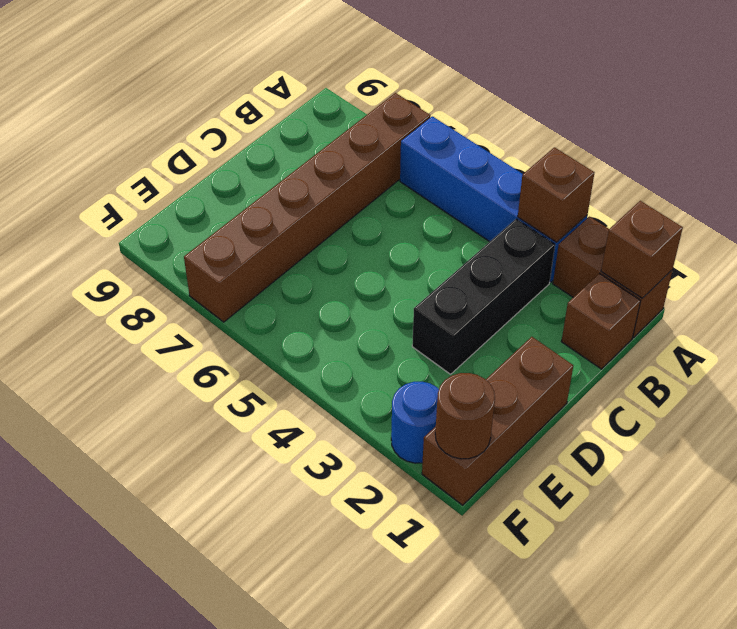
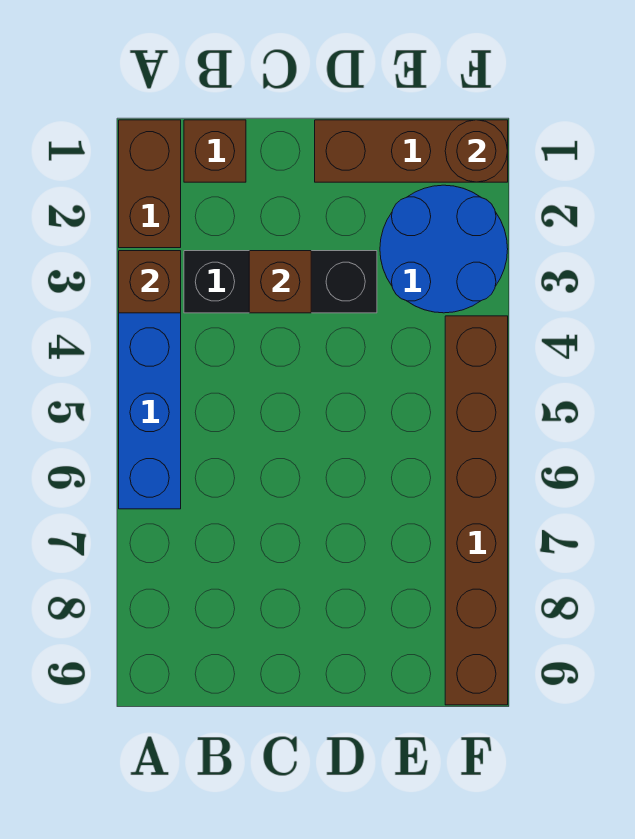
brown 1x1 brick [601,201,683,298] -> brown 1x1 brick moved to [249,251,311,313]
brown 1x6 brick [184,93,430,322] -> brown 1x6 brick turned to [445,316,508,705]
blue 1x1 round brick [391,382,439,463] -> blue 2x2 round brick [380,185,508,313]

